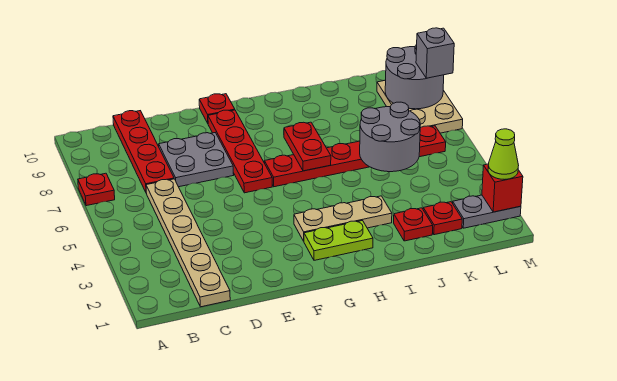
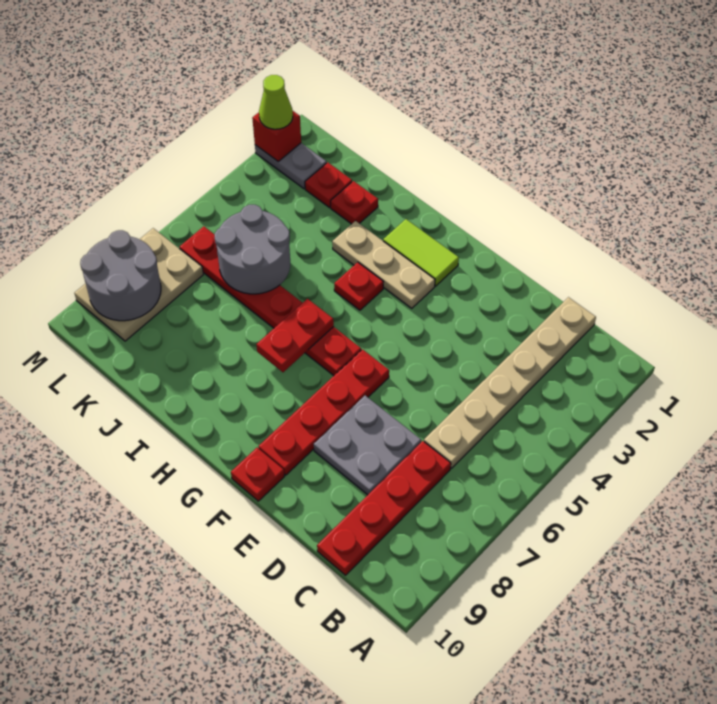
red 1x1 plate [78,173,115,206] -> red 1x1 plate moved to [334,262,383,310]
lime 1x2 plate [304,221,373,260] -> lime 1x2 tile [383,219,459,286]
grey 1x1 brick [416,28,454,78] -> none

